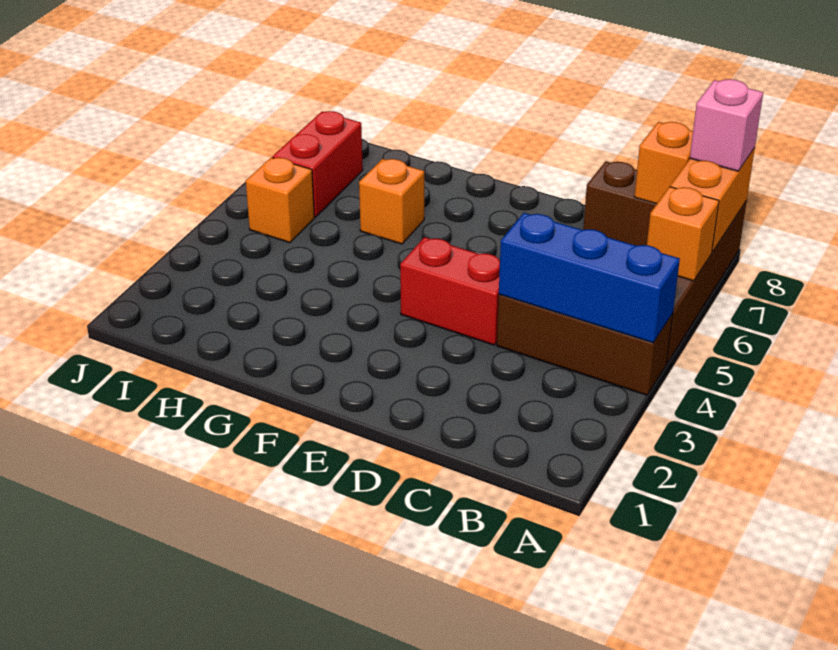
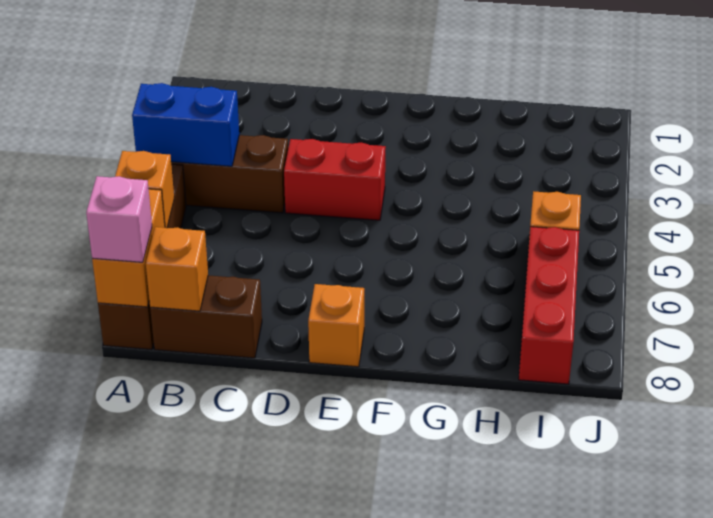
blue 1x3 brick [499,213,680,343] -> blue 1x2 brick [132,83,239,166]
orange 1x1 brick [359,159,424,244] -> orange 1x1 brick moved to [308,284,364,367]
red 1x2 brick [273,111,363,217] -> red 1x3 brick [519,227,579,384]

